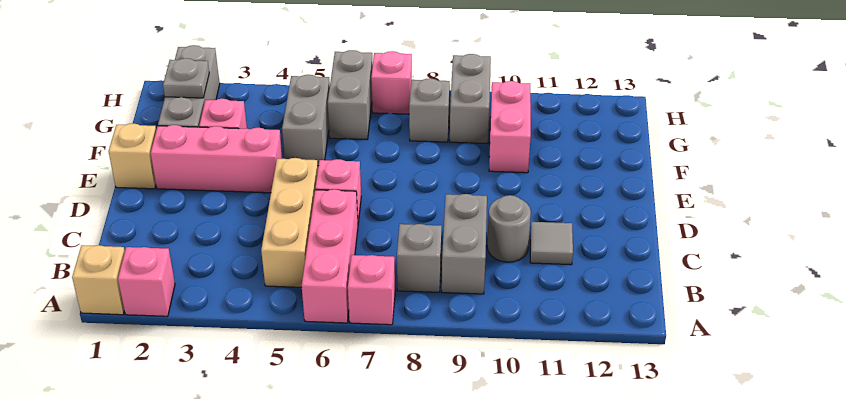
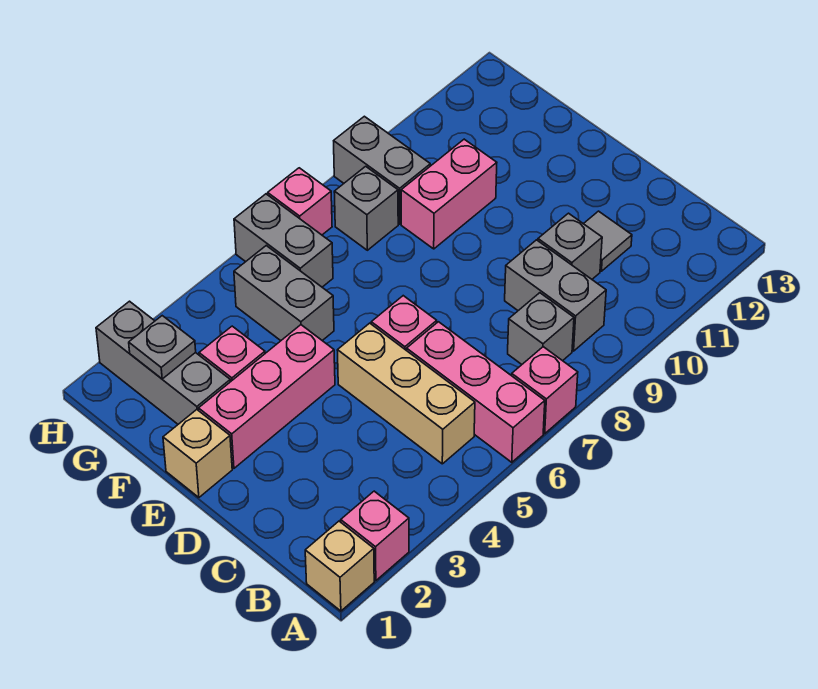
grey 1x1 round brick [487,195,531,262] -> grey 1x1 brick [538,213,602,279]
pink 1x2 brick [489,81,531,173] -> pink 1x2 brick turned to [401,139,497,249]

